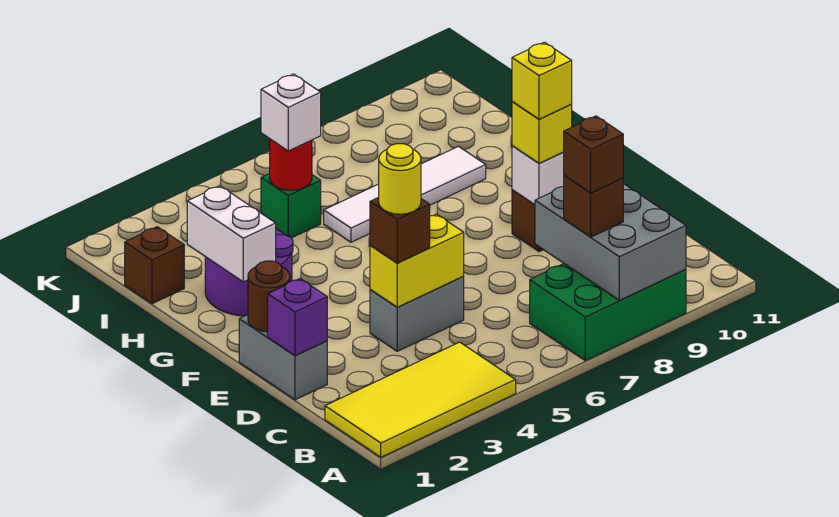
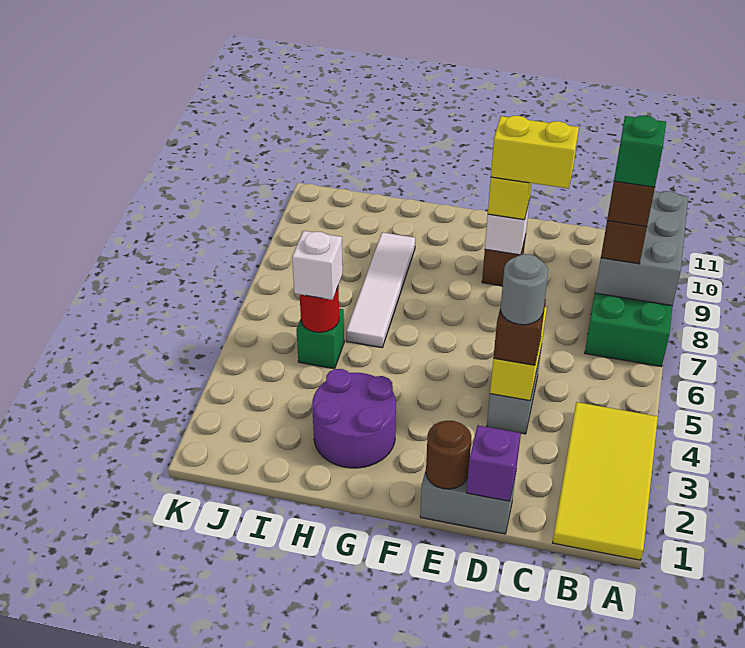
grey 2x3 brick [535,184,686,300] -> grey 2x3 brick turned to [595,191,688,306]
none -> green 1x1 brick [614,116,666,187]
yellow 1x1 round brick [379,144,421,214] -> grey 1x1 round brick [501,254,548,325]
yellow 1x1 brick [512,42,572,119] -> yellow 1x2 brick [491,116,579,189]
white 1x2 brick [187,186,276,282] -> none
brown 1x1 brick [125,227,184,304] -> none

